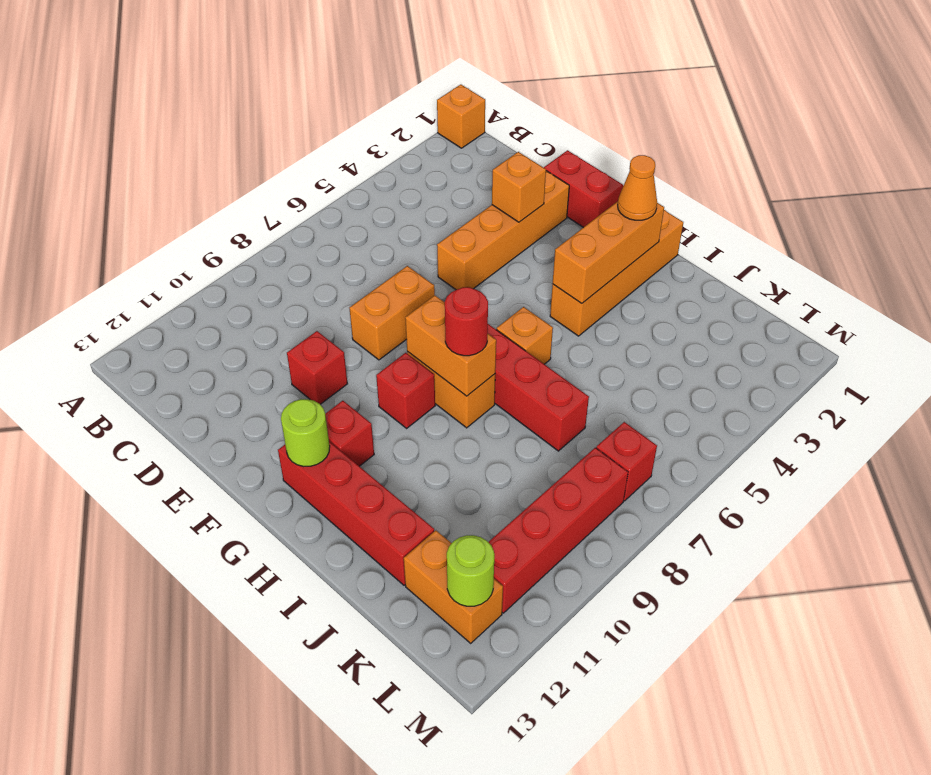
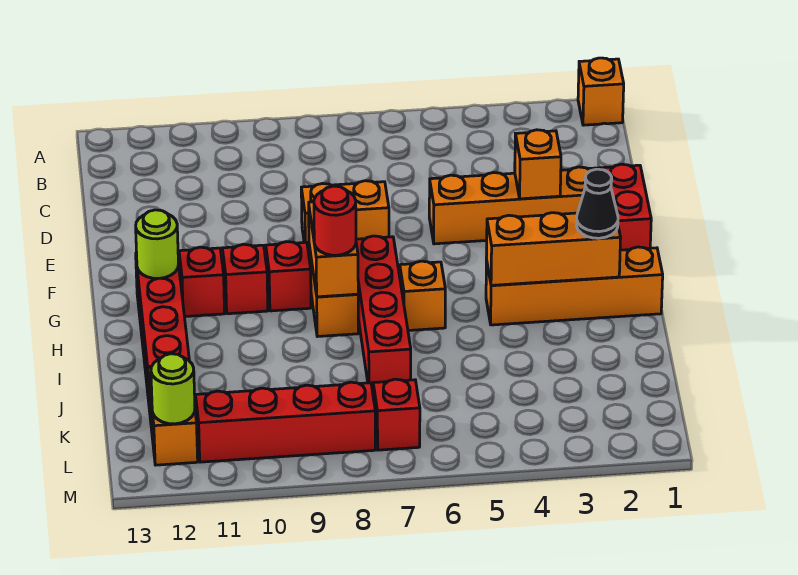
red 1x1 brick [287,331,348,404] -> red 1x1 brick moved to [222,244,268,314]
orange 1x1 cone [618,155,657,220] -> black 1x1 cone [577,169,618,238]

